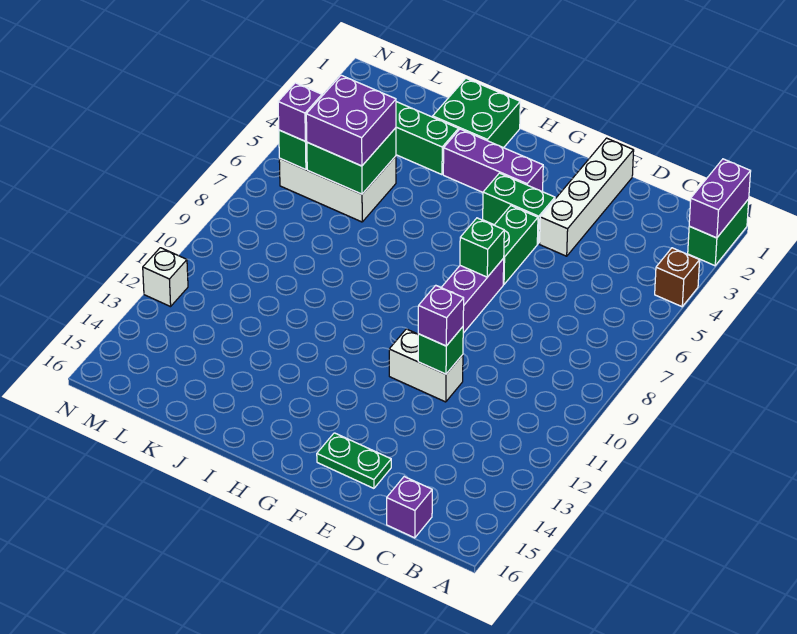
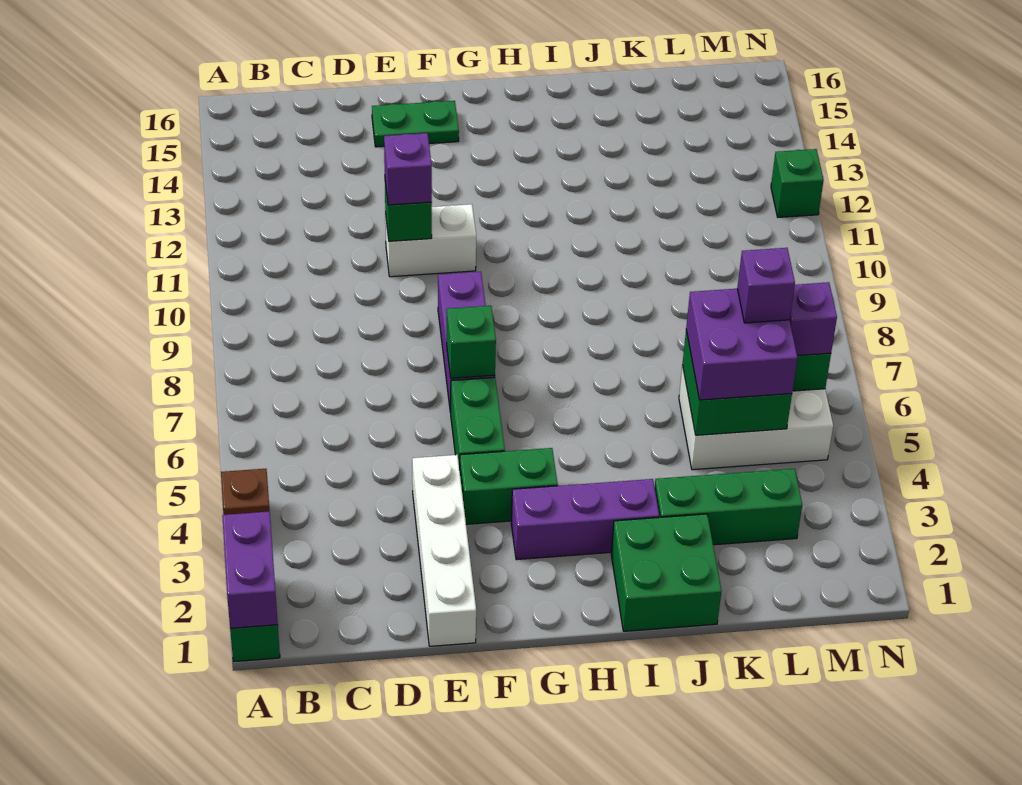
purple 1x1 brick [387,477,432,538] -> purple 1x1 brick moved to [737,248,795,323]
white 1x1 brick [143,248,188,307] -> green 1x1 brick [771,149,824,217]

